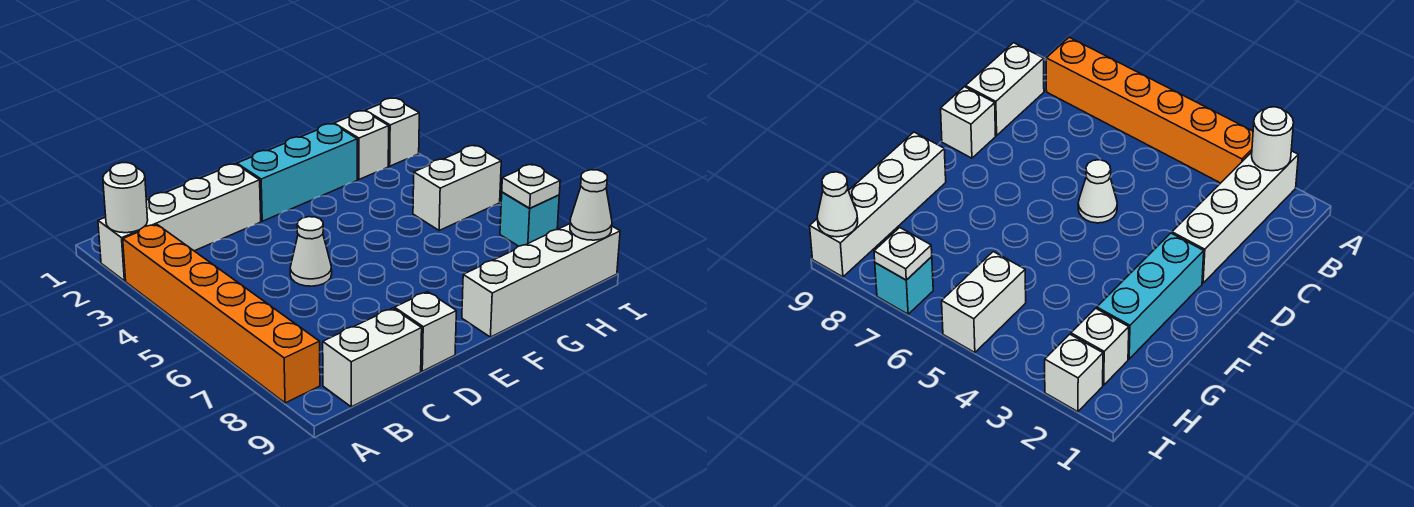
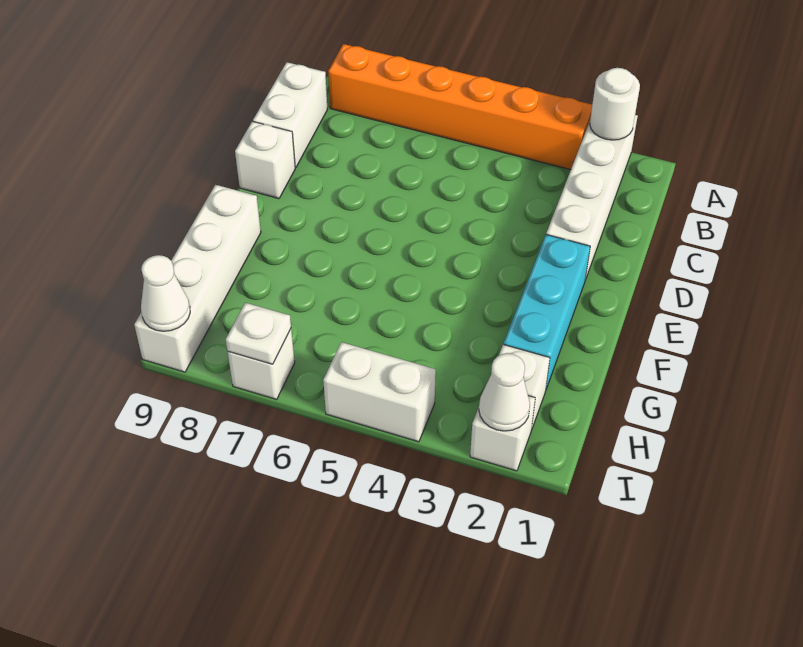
white 1x1 cone [290,217,332,286] -> white 1x1 cone moved to [479,353,530,431]
white 1x2 brick [413,145,501,230] -> white 1x2 brick turned to [323,342,436,442]
cyan 1x1 brick [500,192,559,246] -> white 1x1 brick [228,329,295,399]

